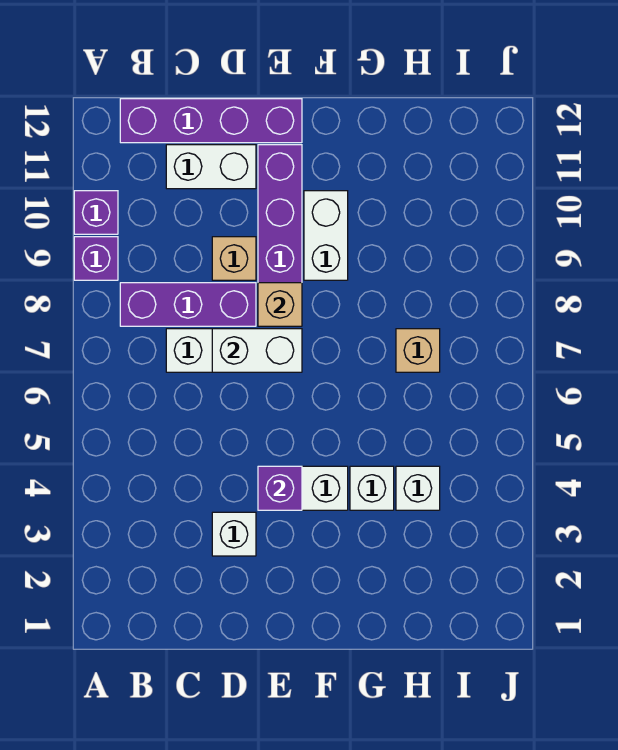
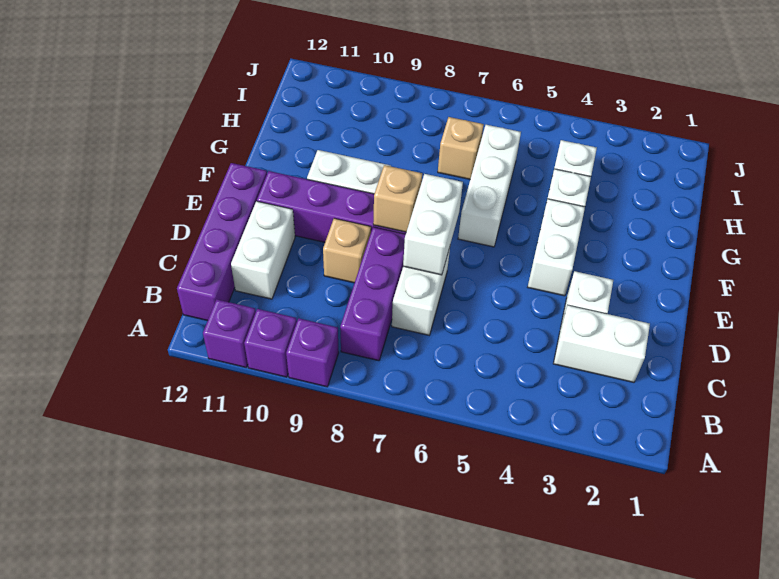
none -> white 1x2 brick [553,305,650,382]
purple 1x1 brick [258,466,302,510] -> purple 1x1 brick moved to [203,300,256,367]
none -> white 1x3 brick [458,125,521,247]

